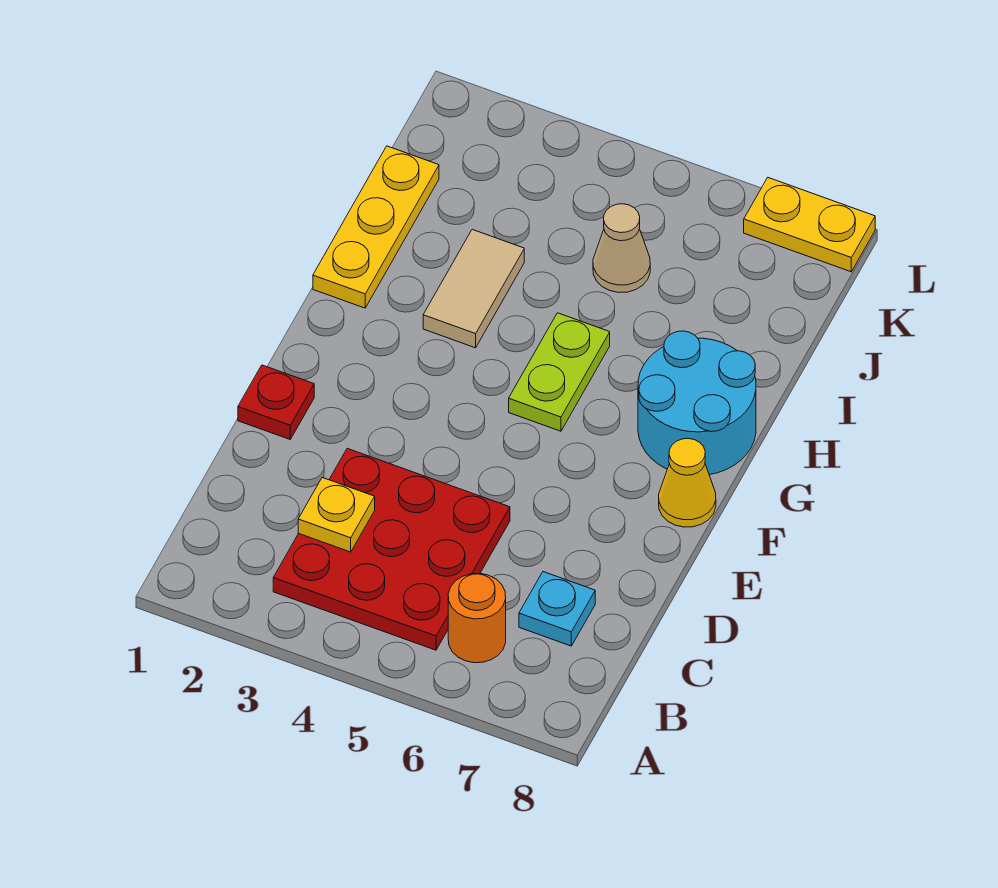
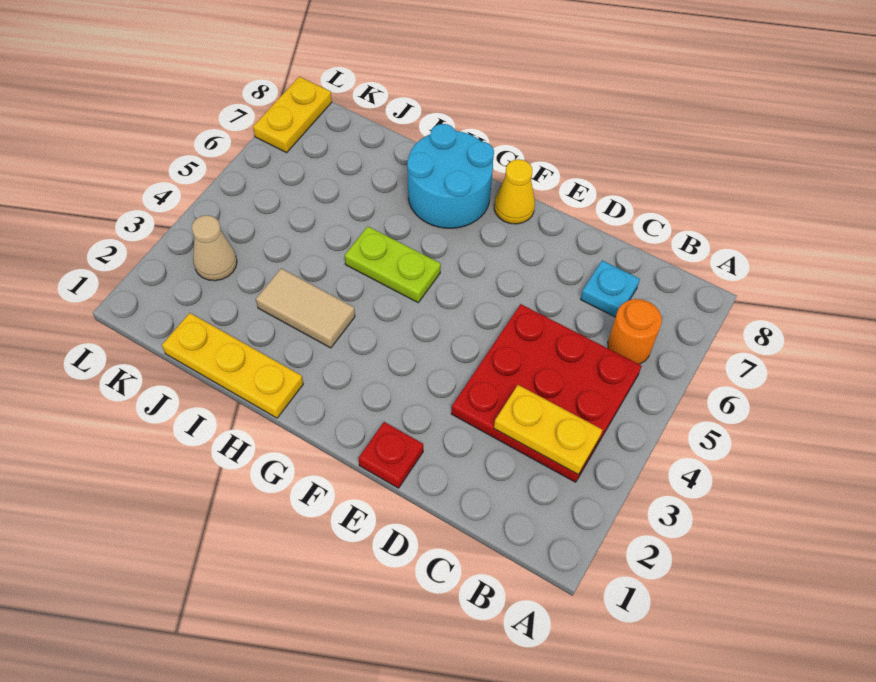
yellow 1x1 plate [298,478,375,552] -> yellow 1x2 plate [494,385,602,474]
tan 1x1 cone [593,204,650,293] -> tan 1x1 cone moved to [192,215,237,281]

